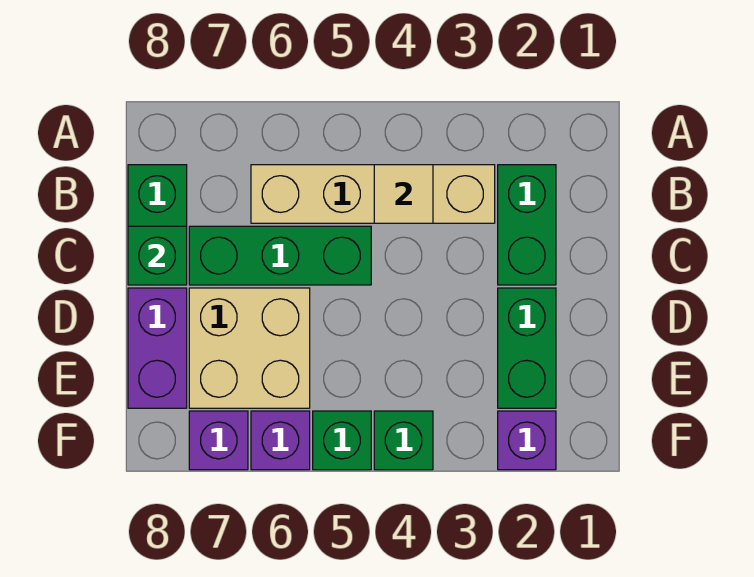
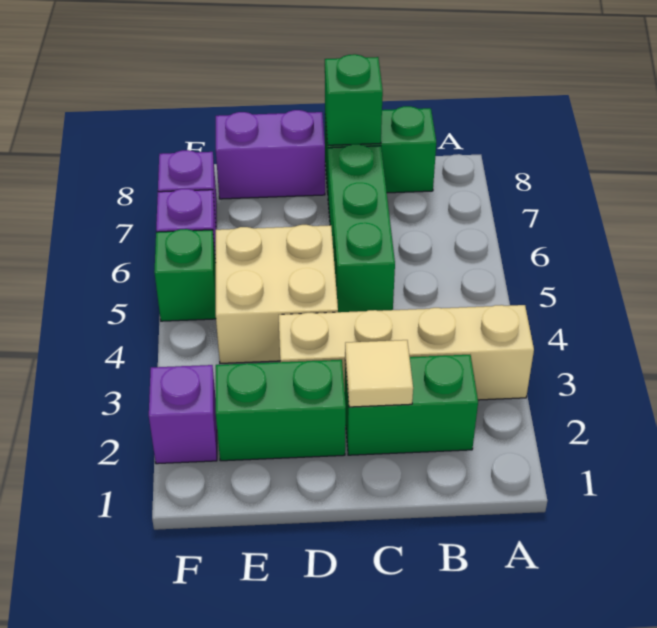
tan 1x4 brick [251,165,495,223] -> tan 1x4 brick turned to [279,305,534,400]
tan 1x1 tile [374,165,433,223] -> tan 1x1 tile moved to [345,340,413,407]
tan 2x2 brick [189,288,310,408] -> tan 2x2 brick moved to [215,225,338,363]
green 1x1 brick [374,411,433,470] -> none

